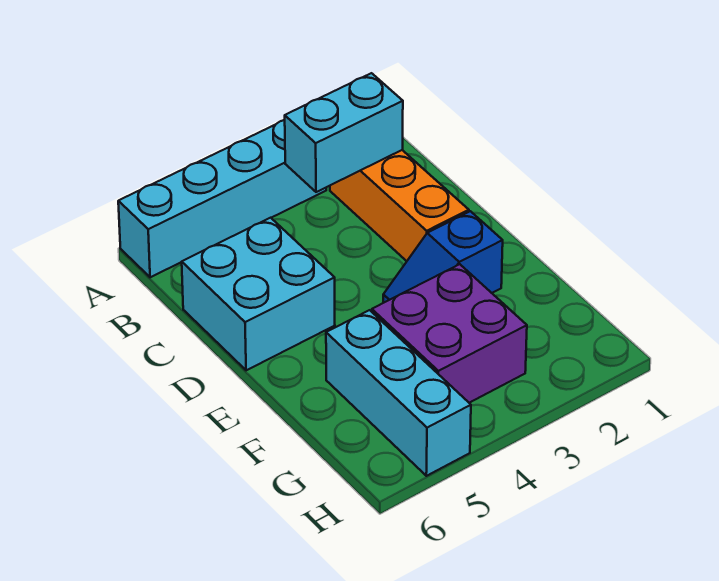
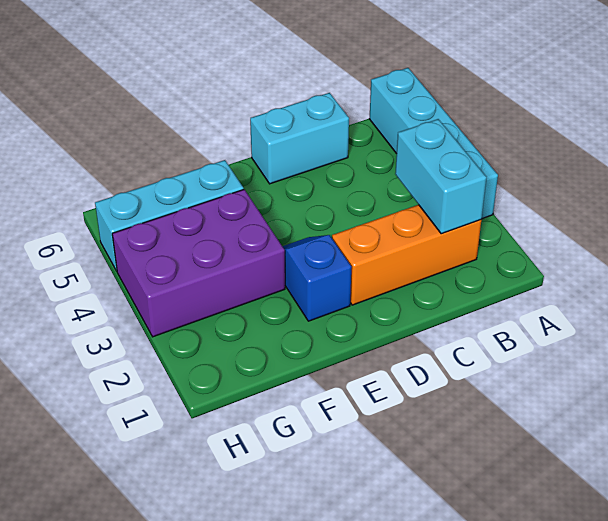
cyan 2x2 brick [182,218,335,370] -> cyan 1x2 brick [250,93,349,184]
purple 2x2 brick [372,264,527,403] -> purple 2x3 brick [112,190,285,337]

